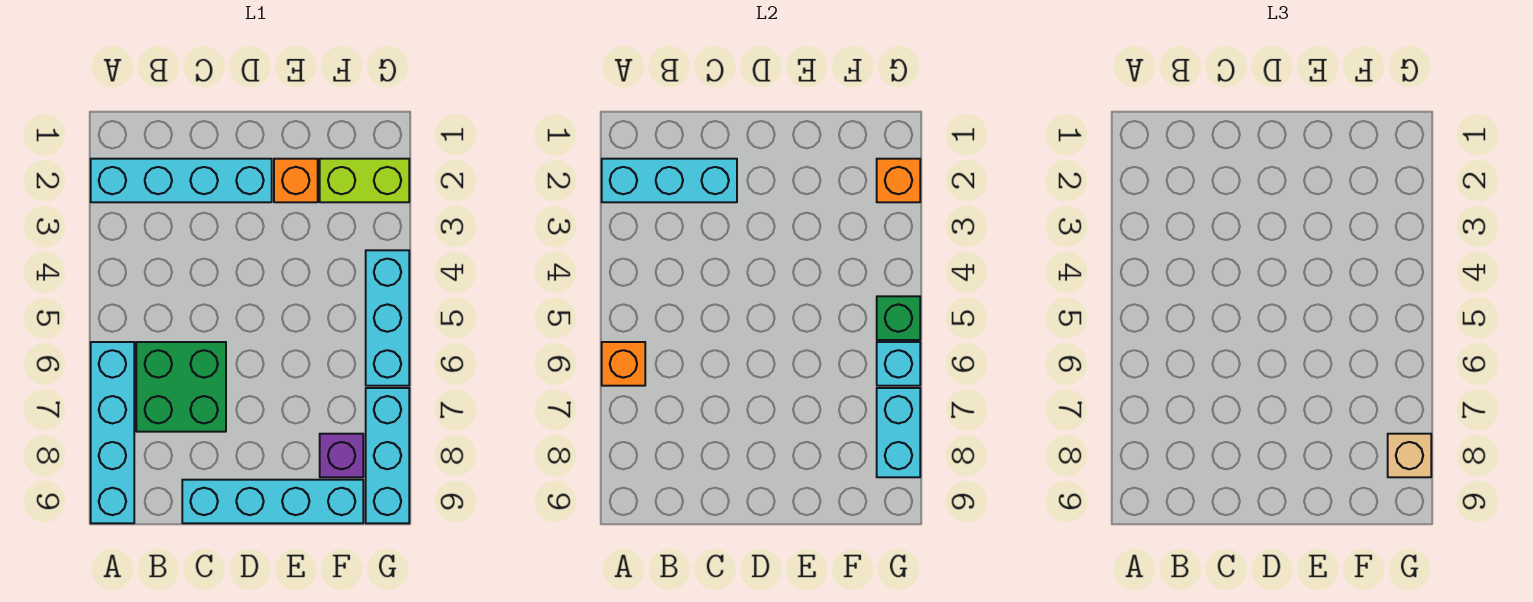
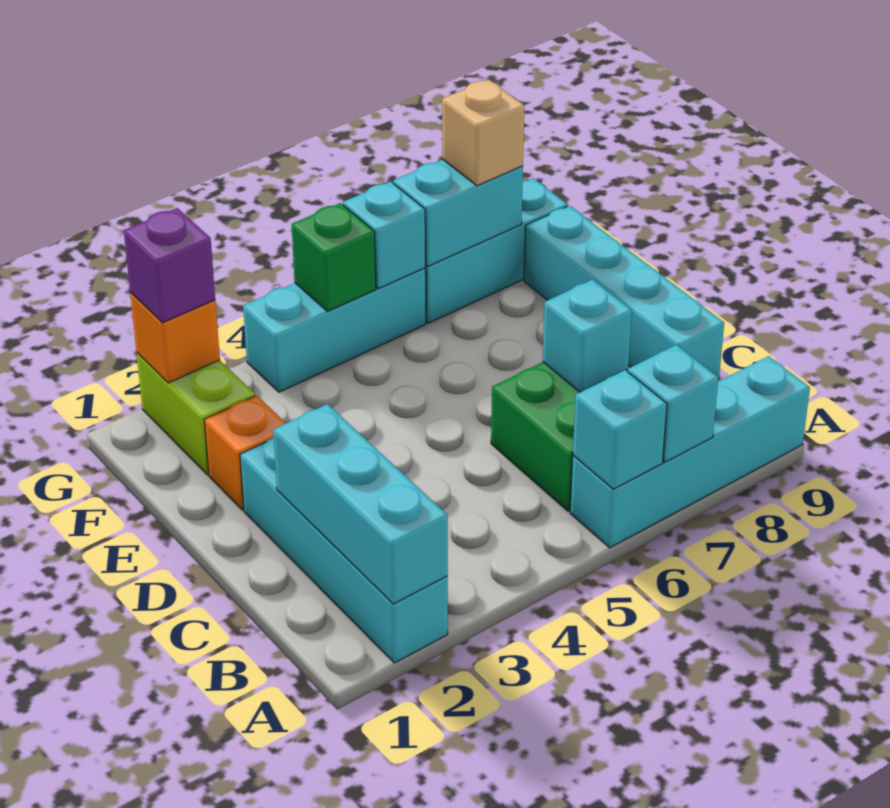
orange 1x1 brick [602,342,645,386] -> cyan 1x1 brick [573,370,667,489]
none -> cyan 1x1 brick [628,345,718,462]
none -> cyan 1x1 brick [543,280,632,392]
purple 1x1 brick [320,434,363,477] -> purple 1x1 brick moved to [124,208,215,323]

